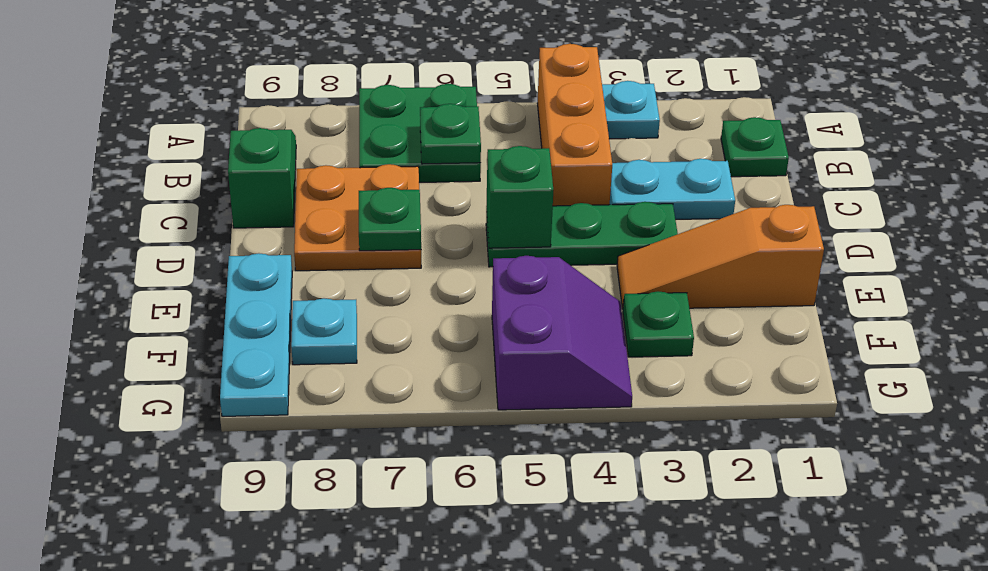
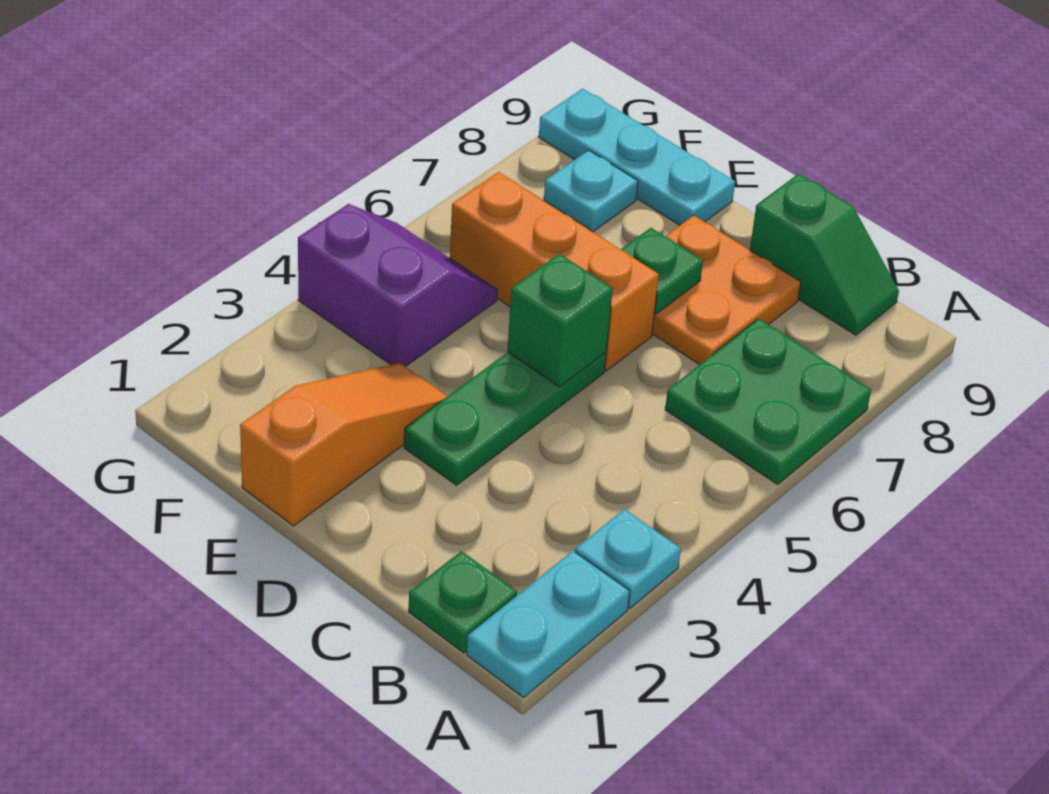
orange 1x3 brick [537,44,612,206] -> orange 1x3 brick moved to [450,172,659,371]
green 1x1 plate [420,104,481,164] -> none
cyan 1x2 plate [610,159,735,219] -> cyan 1x2 plate moved to [467,551,630,697]
green 1x1 plate [623,291,694,357] -> none
purple 2x2 slope [492,256,632,410] -> purple 2x2 slope turned to [298,204,497,367]

